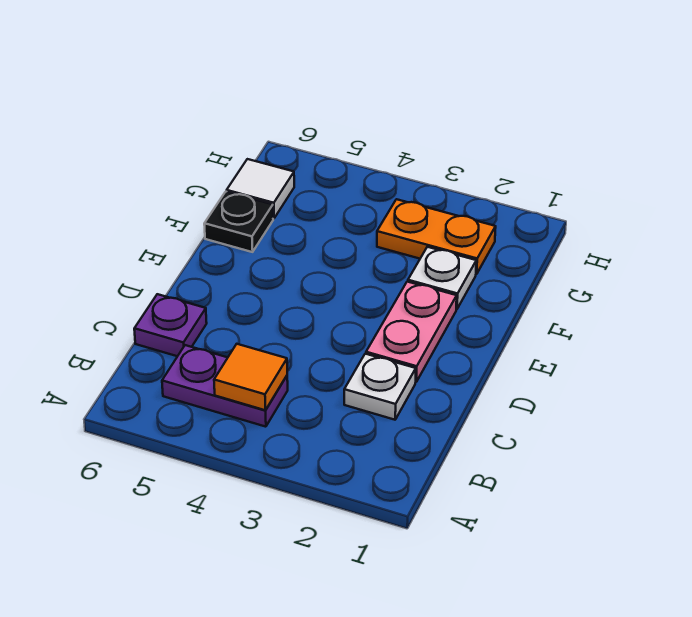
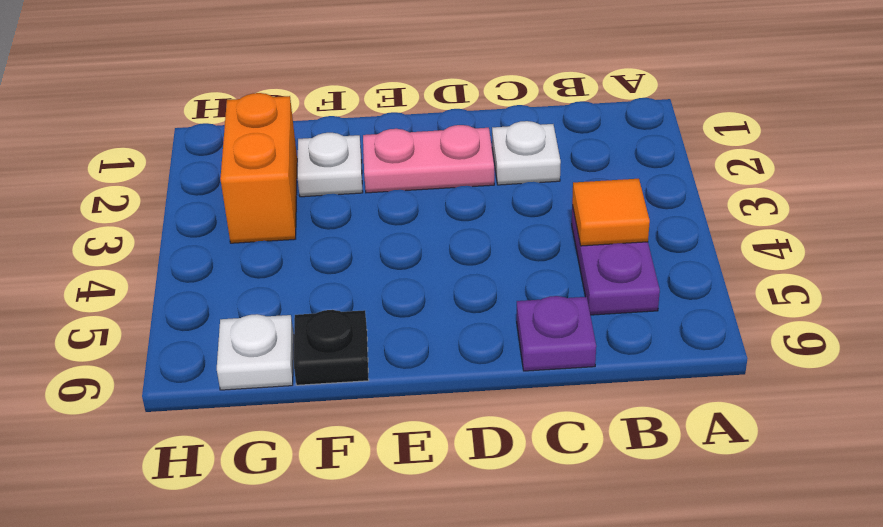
orange 1x2 plate [377,199,496,274] -> orange 1x2 brick [220,93,297,243]
white 1x1 tile [227,159,294,218] -> white 1x1 plate [217,314,294,390]

